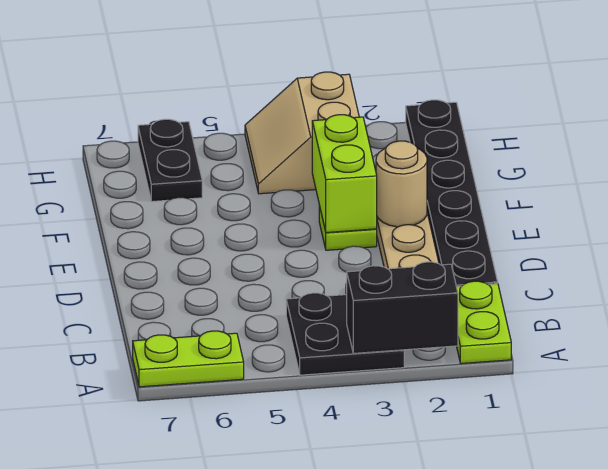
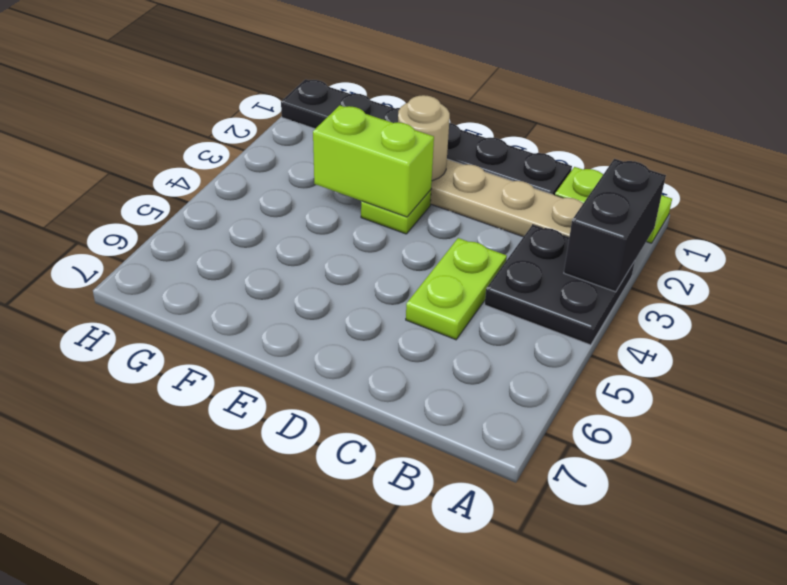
lime 1x2 plate [133,331,244,387] -> lime 1x2 plate moved to [406,238,507,340]
tan 2x2 slope [245,72,359,194] -> none
black 1x2 plate [138,119,202,202] -> none

